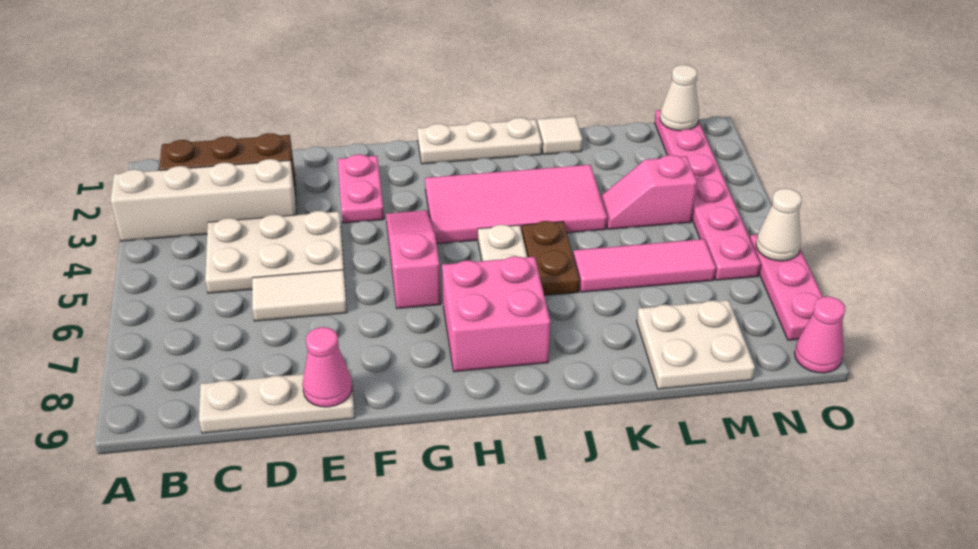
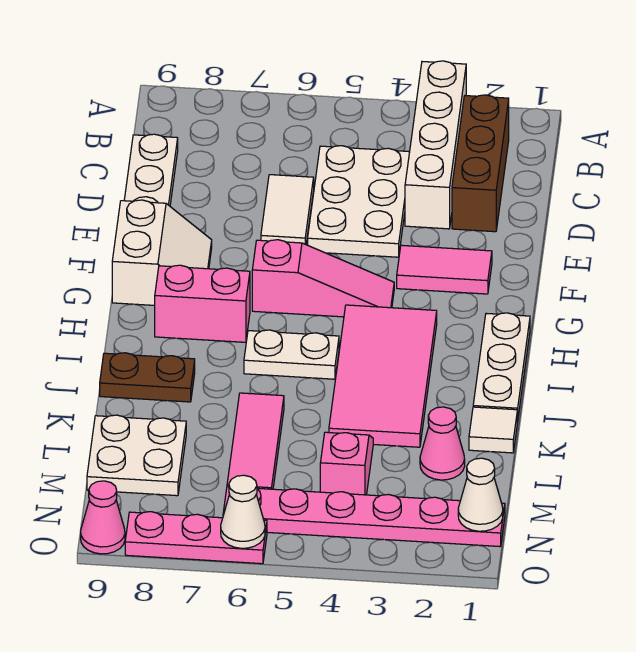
pink 1x1 cone [302,327,352,407] -> pink 1x1 cone moved to [420,407,465,480]
pink 1x2 plate [338,154,384,223] -> pink 1x2 tile [397,245,492,294]
none -> white 2x2 slope [112,200,212,305]
pink 2x2 brick [442,256,550,372] -> pink 1x2 brick [155,265,250,342]
brown 1x2 plate [522,221,580,296] -> brown 1x2 plate moved to [100,353,195,402]

